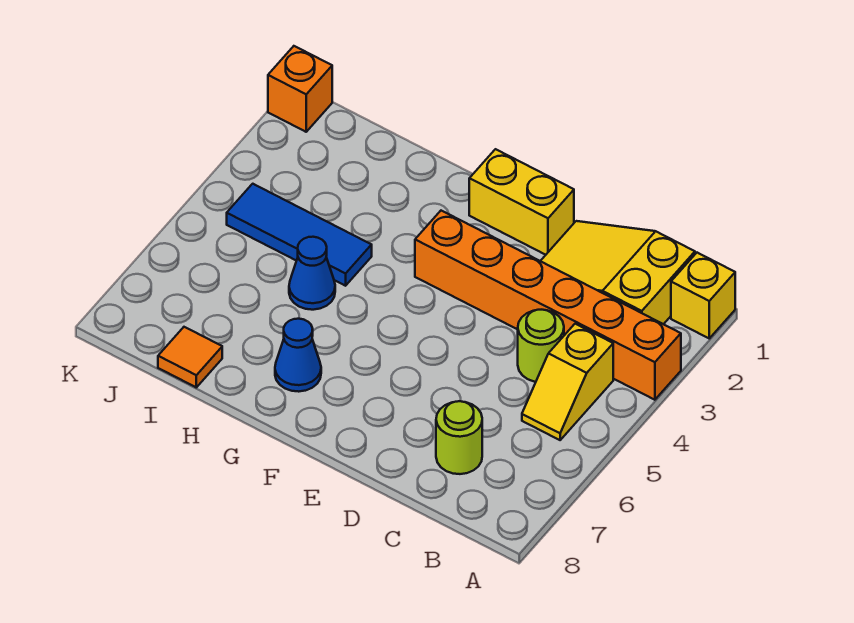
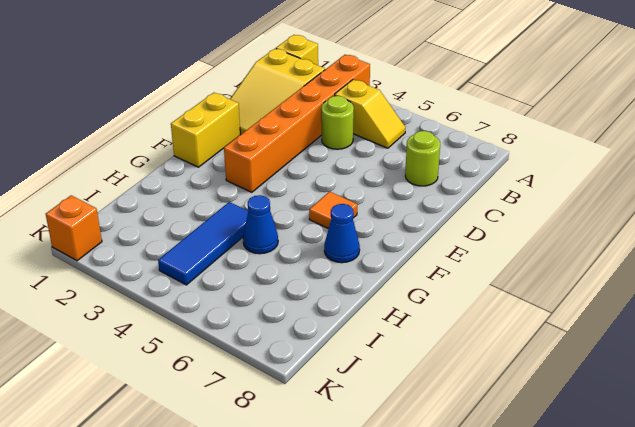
orange 1x1 tile [158,327,222,387] -> orange 1x1 tile moved to [309,192,357,229]

